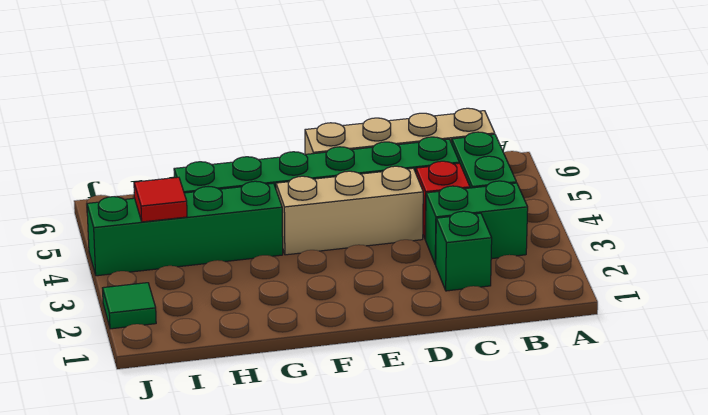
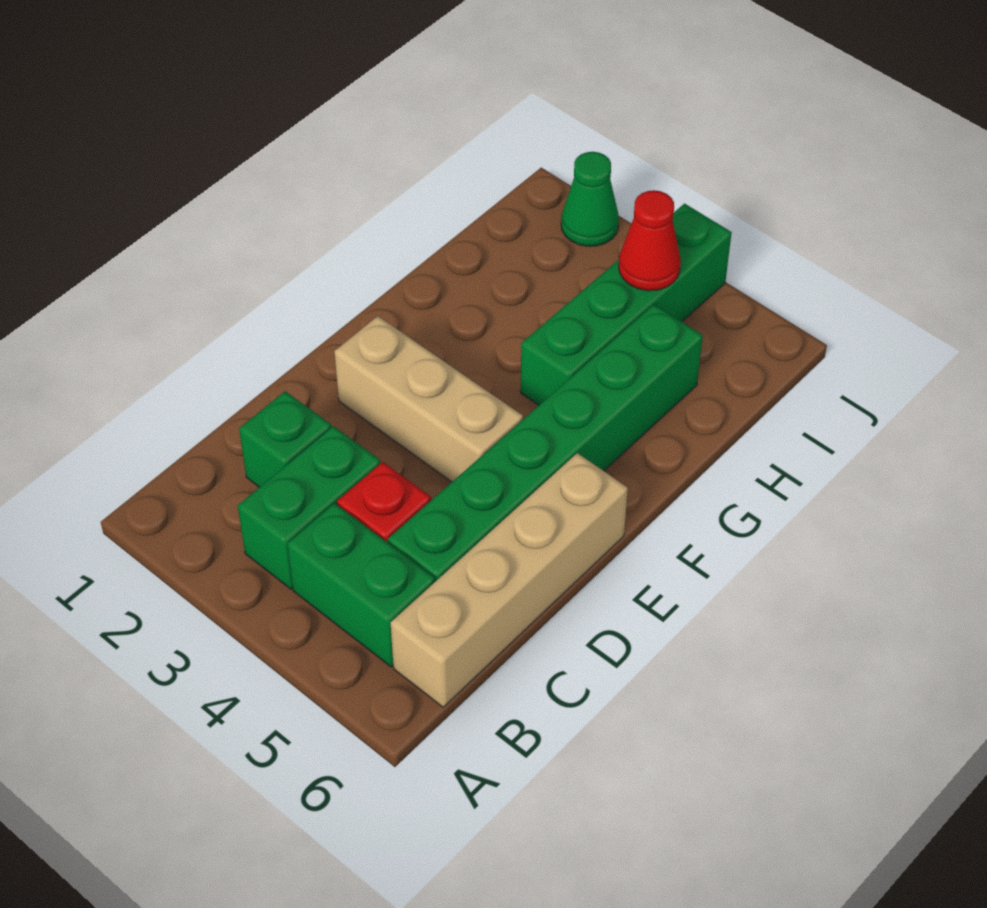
tan 1x3 brick [276,166,423,255] -> tan 1x3 brick turned to [334,316,523,482]
red 1x1 tile [134,177,187,222] -> red 1x1 cone [619,190,681,291]
green 1x1 tile [103,283,156,329] -> green 1x1 cone [561,152,619,246]

